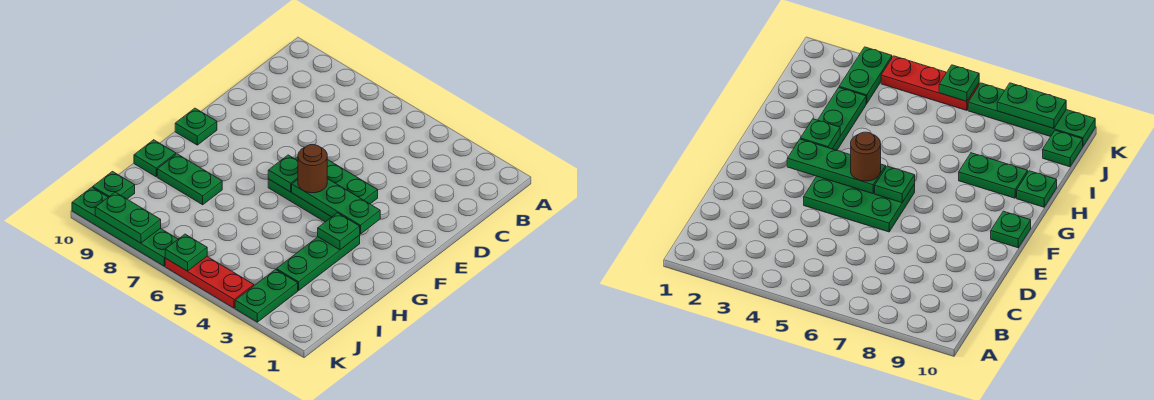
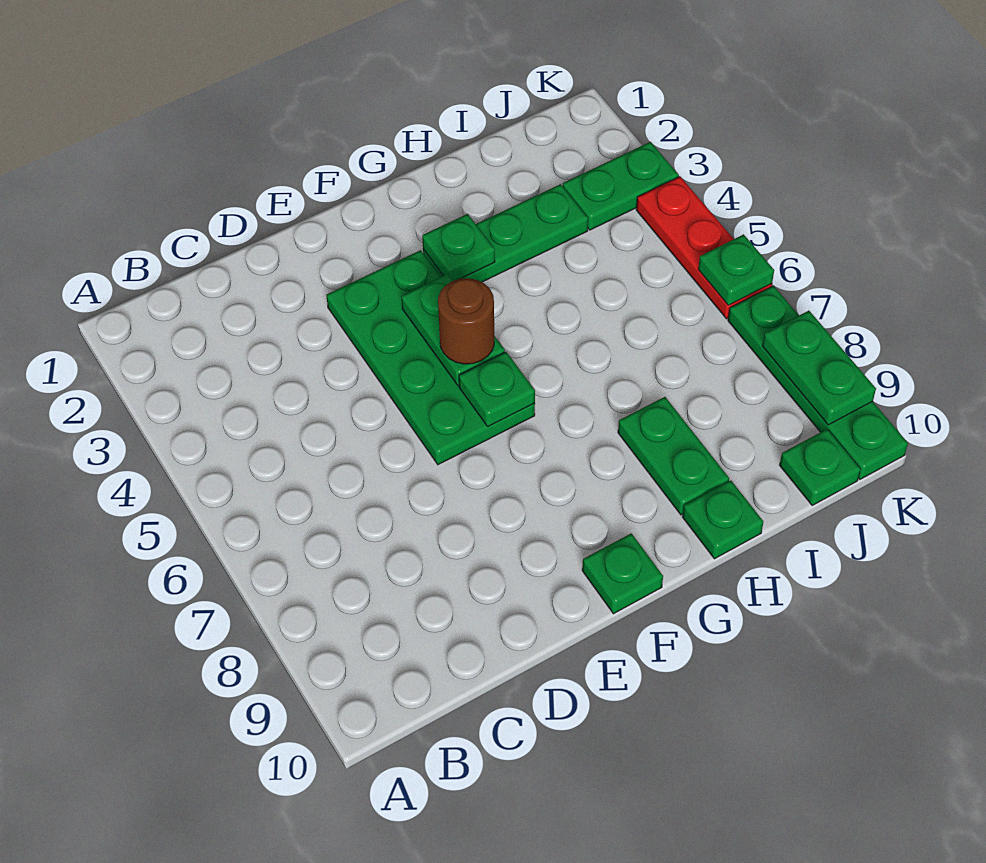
green 2x3 plate [268,157,378,222] -> green 2x4 plate [326,250,535,465]
green 1x3 plate [292,179,380,234] -> green 1x2 plate [401,274,505,386]

